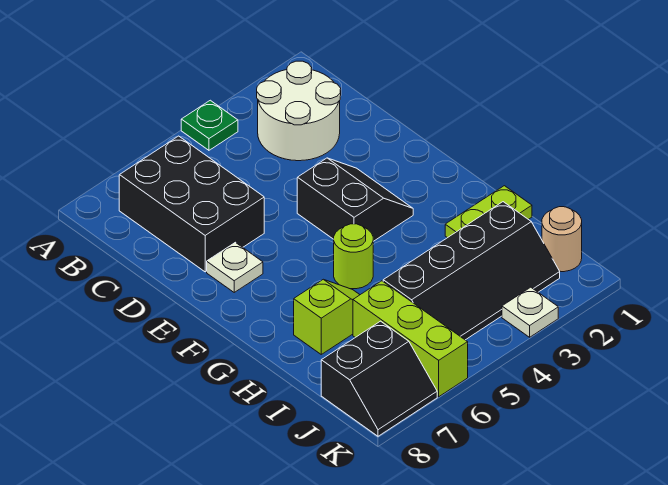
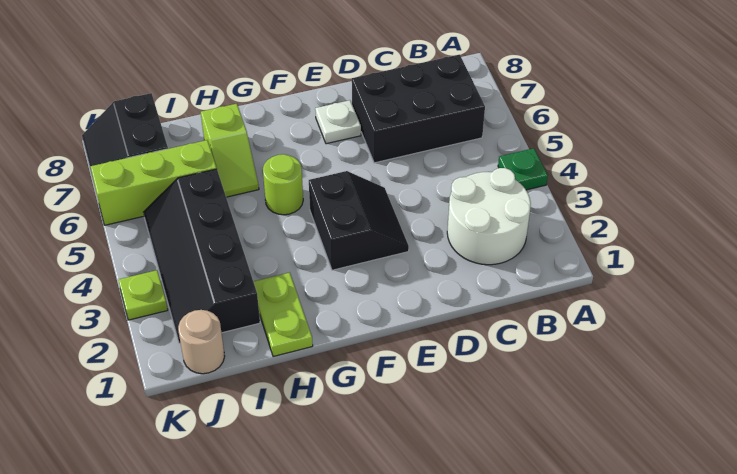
black 2x2 slope [297,158,413,241] -> black 2x2 slope turned to [309,171,409,270]
white 1x1 plate [502,287,558,337] -> lime 1x1 plate [118,270,168,320]

